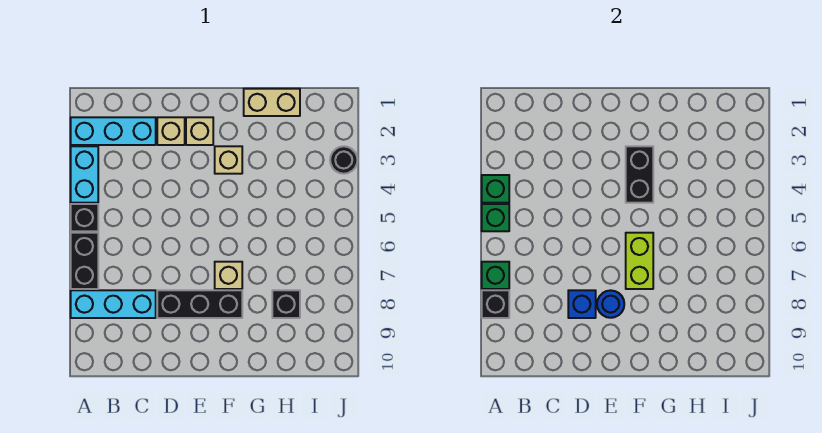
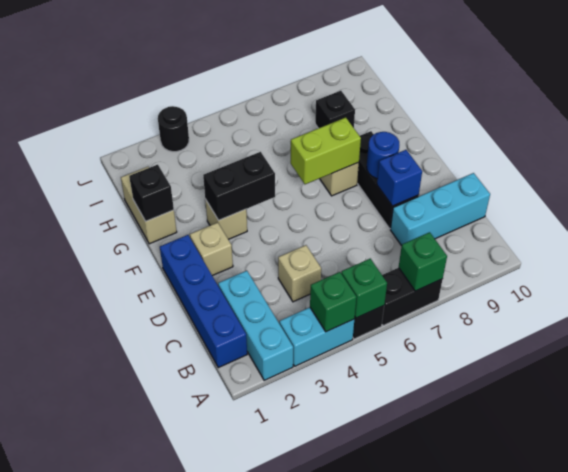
cyan 1x3 brick [71,290,156,318] -> cyan 1x3 brick turned to [390,173,490,246]
black 1x1 brick [482,290,509,318] -> black 1x1 brick moved to [129,165,174,221]
none -> blue 1x4 brick [160,235,247,368]
tan 1x1 brick [157,117,185,145] -> tan 1x1 brick moved to [278,245,321,302]

